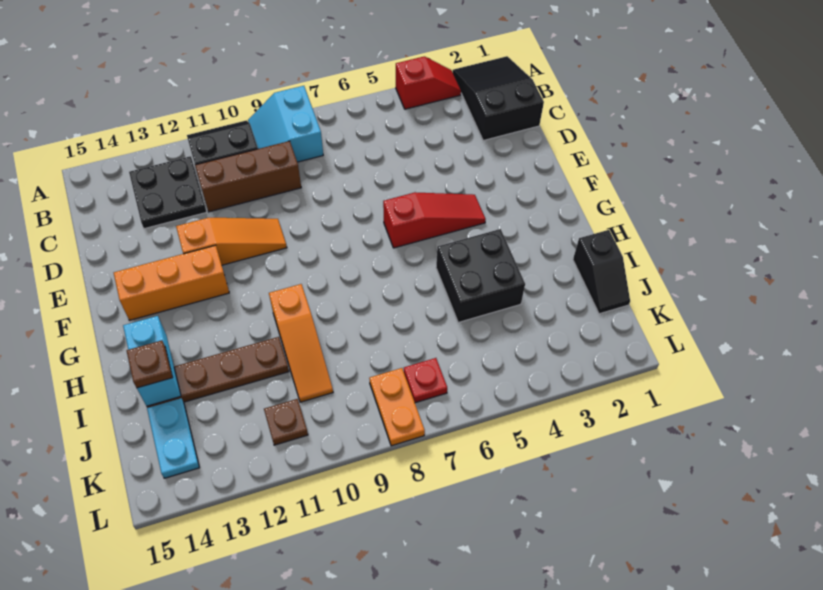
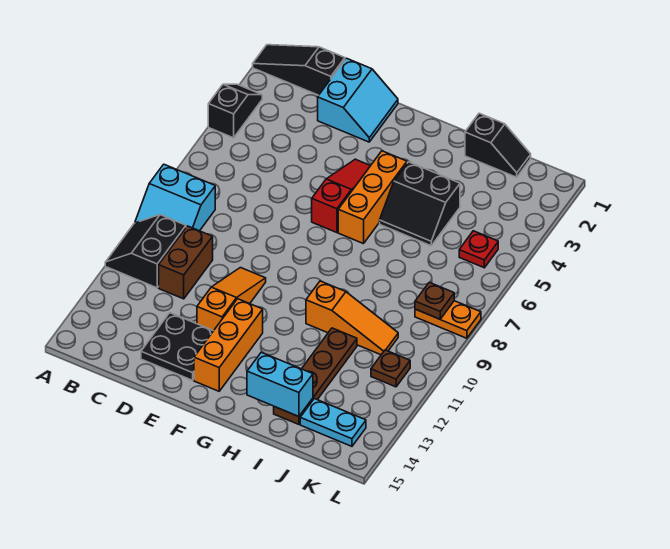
black 2x3 slope [453,56,544,141] -> black 1x3 slope [253,45,345,95]
red 1x2 slope [396,57,461,109] -> black 1x2 slope [208,84,262,138]
black 2x2 plate [129,156,207,229] -> black 2x2 plate moved to [141,313,213,380]
brown 1x3 brick [195,141,301,212] -> brown 1x2 brick [159,226,213,299]
none -> cyan 2x2 slope [318,58,398,142]
none -> orange 1x3 brick [338,151,407,244]
black 2x2 brick [436,229,525,323] -> black 2x2 slope [380,162,460,246]
brown 1x1 plate [127,340,173,388] -> brown 1x1 plate moved to [415,282,454,319]
red 1x1 plate [404,358,447,403] -> red 1x1 plate moved to [459,231,498,268]

